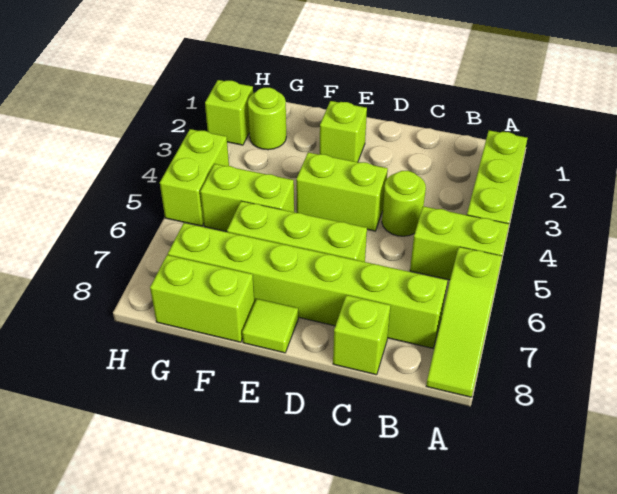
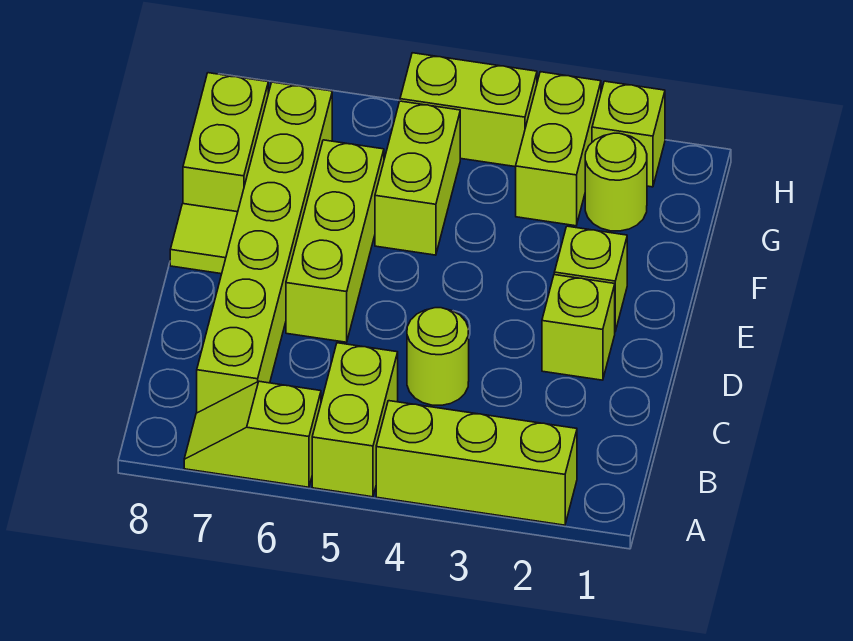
lime 1x3 slope [426,247,502,397] -> lime 1x2 slope [184,381,321,487]
lime 1x1 brick [333,295,391,375] -> lime 1x1 brick moved to [542,275,615,380]
lime 1x2 brick [296,152,388,231] -> lime 1x2 brick moved to [516,72,601,226]

